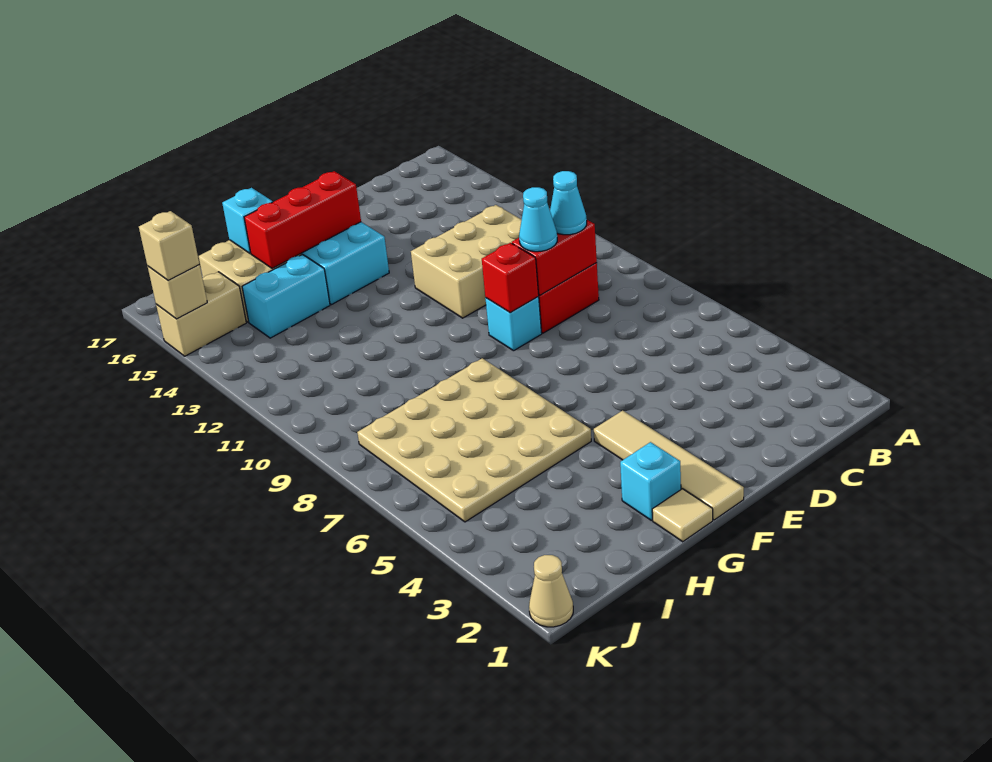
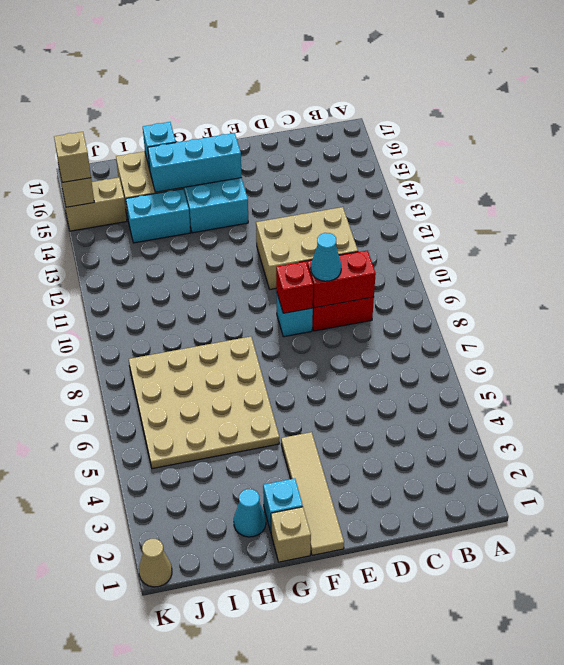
cyan 1x1 cone [550,171,587,235] -> cyan 1x1 cone moved to [234,489,266,537]
red 1x3 brick [244,171,361,268] -> cyan 1x3 brick [148,133,242,192]
tan 1x1 tile [652,489,713,542] -> tan 1x1 brick [271,507,311,562]

